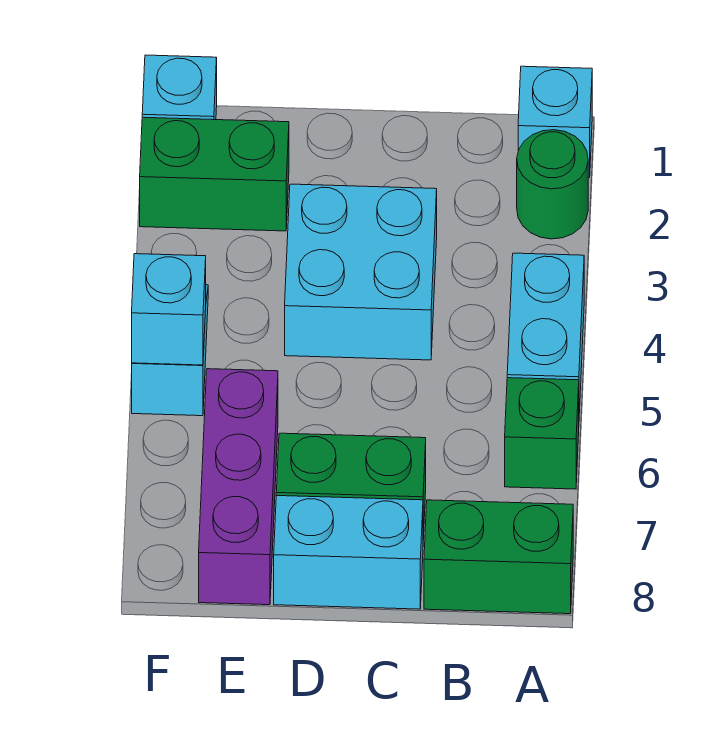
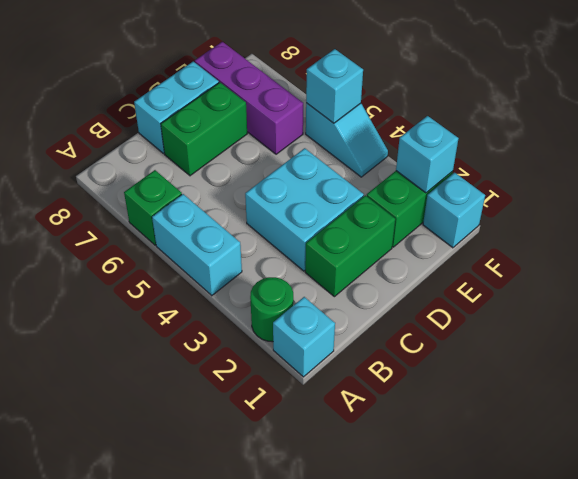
green 1x2 brick [424,500,573,614] -> green 1x2 brick moved to [305,195,395,297]
none -> cyan 1x1 brick [396,116,459,193]

